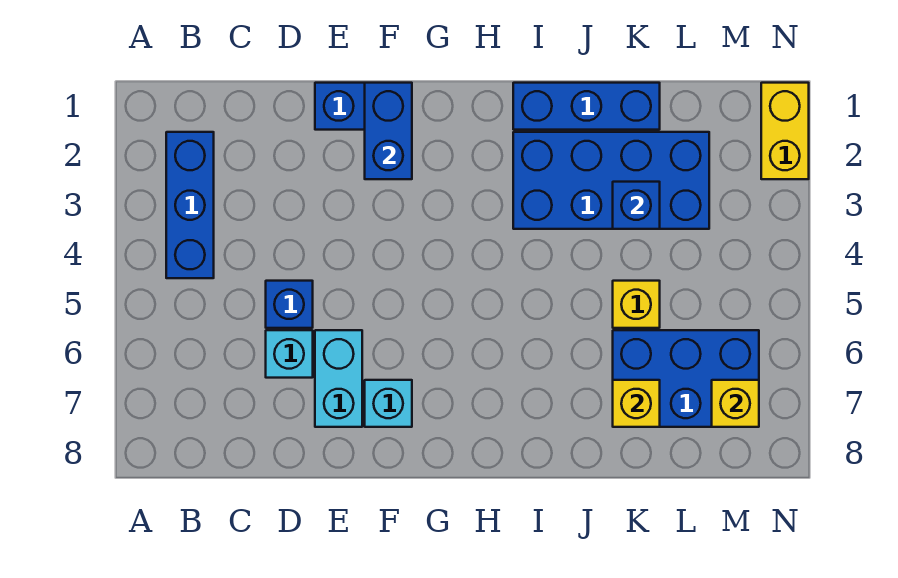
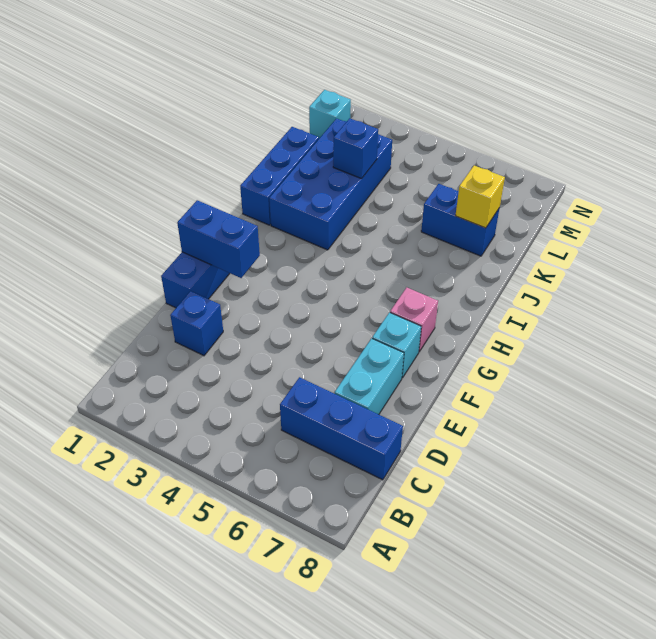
blue 1x3 brick [166,132,214,278] -> blue 1x3 brick moved to [280,377,403,480]
blue 1x1 brick [266,281,313,328] -> blue 1x1 brick moved to [170,291,223,356]
cyan 1x1 brick [266,330,313,378] -> cyan 1x1 brick moved to [309,90,351,138]
cyan 1x2 brick [315,330,362,427] -> cyan 1x2 brick turned to [335,338,404,414]
none -> pink 1x1 brick [390,288,438,352]
yellow 1x1 brick [613,281,660,328] -> none
blue 2x3 brick [613,330,759,427] -> blue 1x2 brick [421,184,499,256]
yellow 1x1 brick [712,380,759,427] -> none
yellow 1x2 brick [761,83,809,179] -> none

